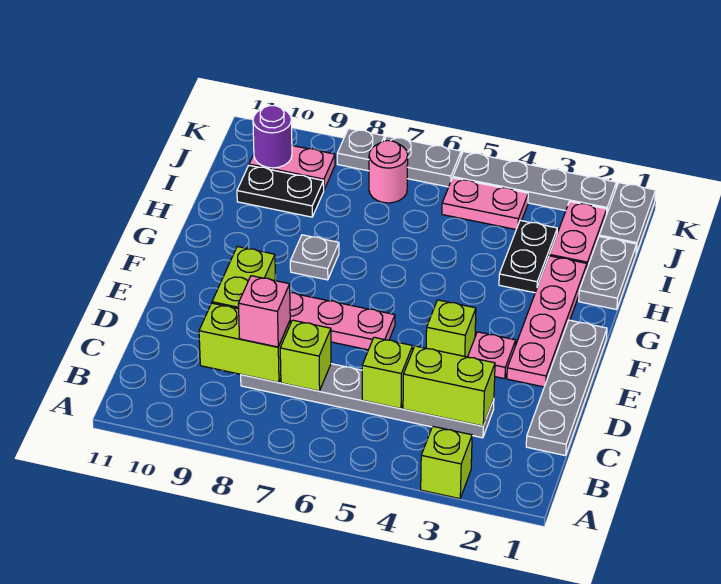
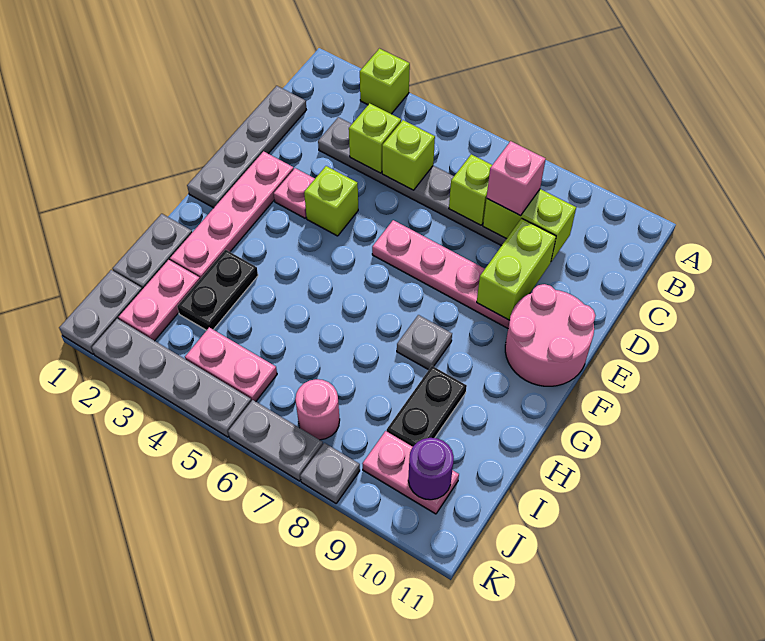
lime 1x2 brick [403,346,495,426] -> lime 1x1 brick [349,103,401,173]
none -> pink 2x2 round brick [505,284,596,386]
black 1x2 plate [237,166,324,217] -> black 1x2 plate turned to [387,366,467,447]

